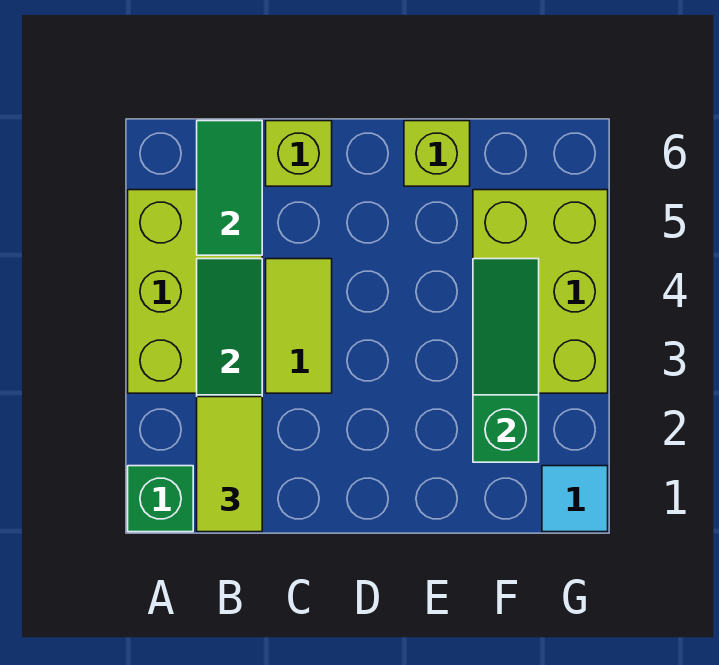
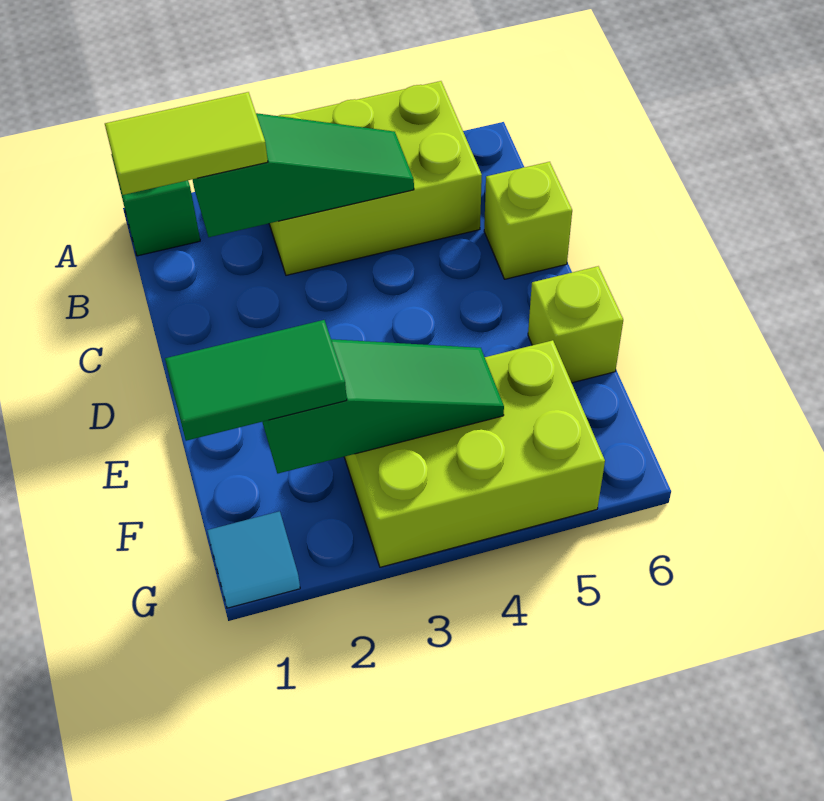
green 1x2 tile [197,121,262,255] -> green 1x2 tile moved to [165,320,347,441]
lime 1x2 tile [266,259,332,393] -> none

